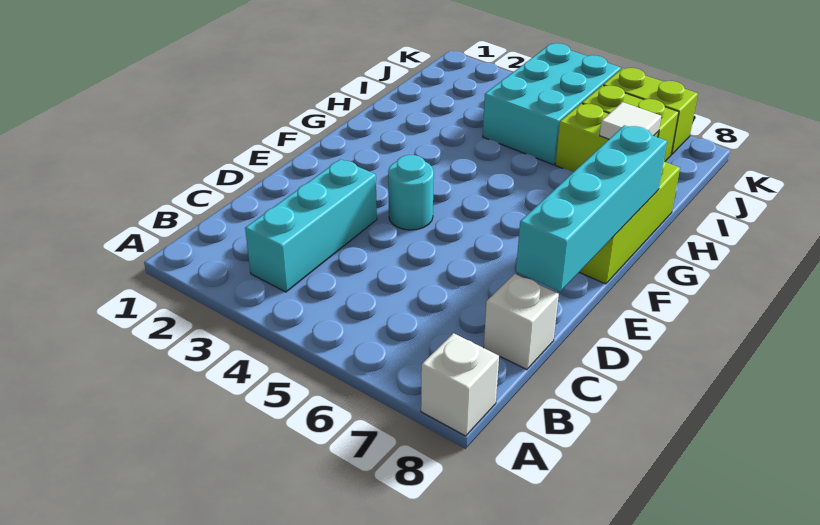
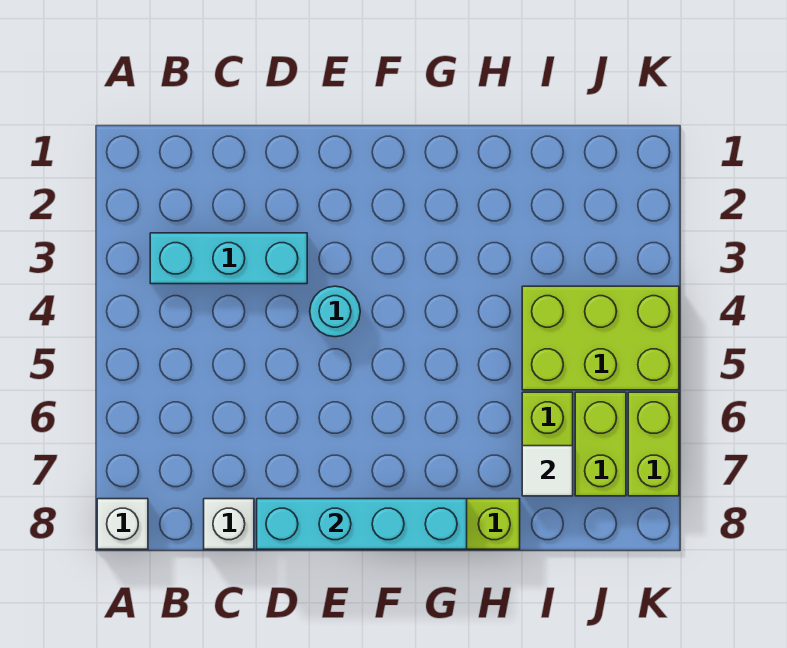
cyan 2x3 brick [483,43,621,165] -> lime 2x3 brick [522,286,679,390]

